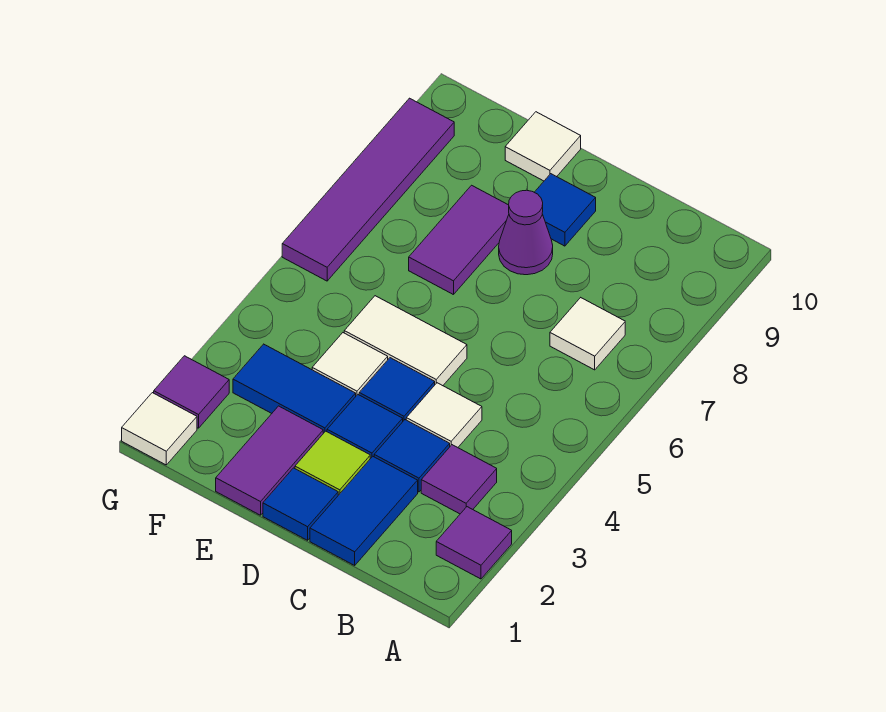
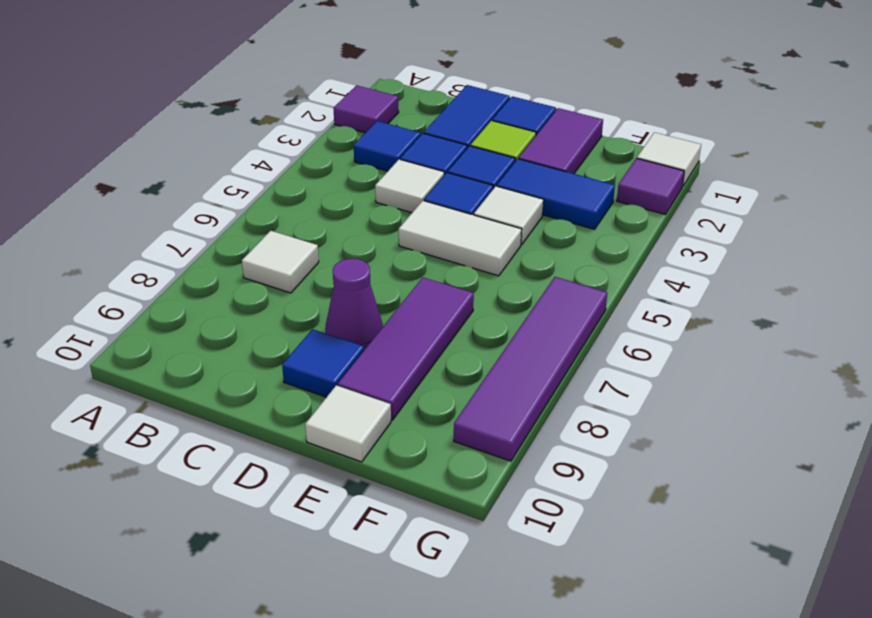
purple 1x1 tile [421,445,497,514] -> blue 1x1 tile [354,121,421,171]
purple 1x2 tile [409,185,509,295] -> purple 1x3 tile [338,277,474,420]

